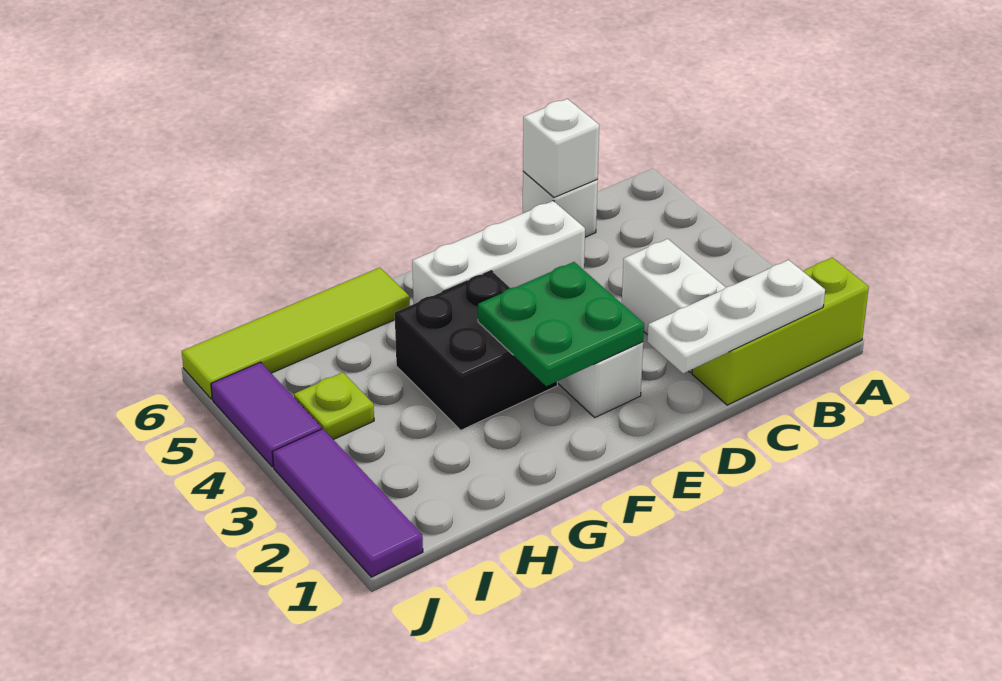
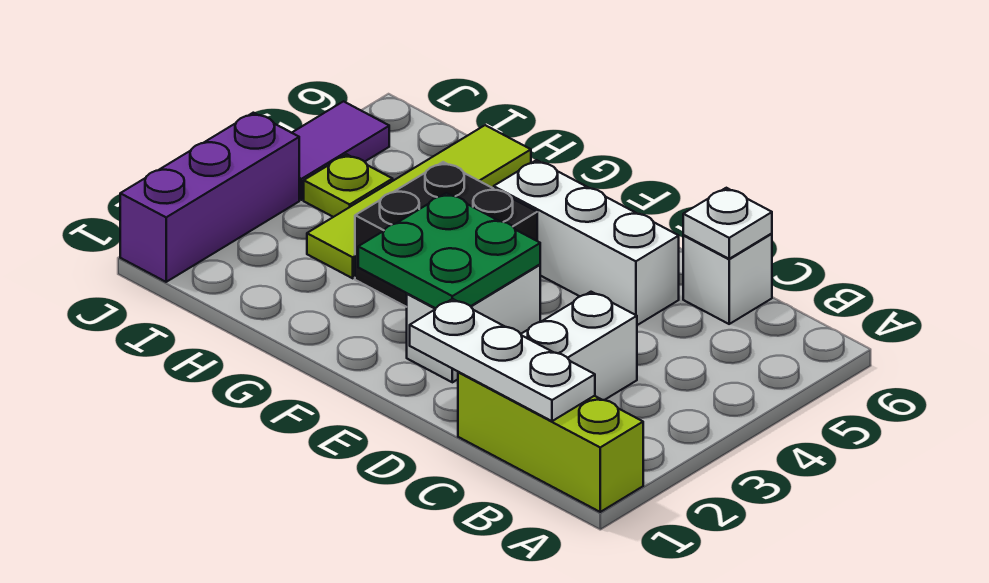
white 1x1 brick [523,99,599,197] -> white 1x1 plate [683,188,772,259]
lime 1x4 tile [182,268,410,399] -> lime 1x4 tile turned to [307,125,531,278]
purple 1x3 tile [272,429,423,577] -> purple 1x3 brick [120,113,299,282]

